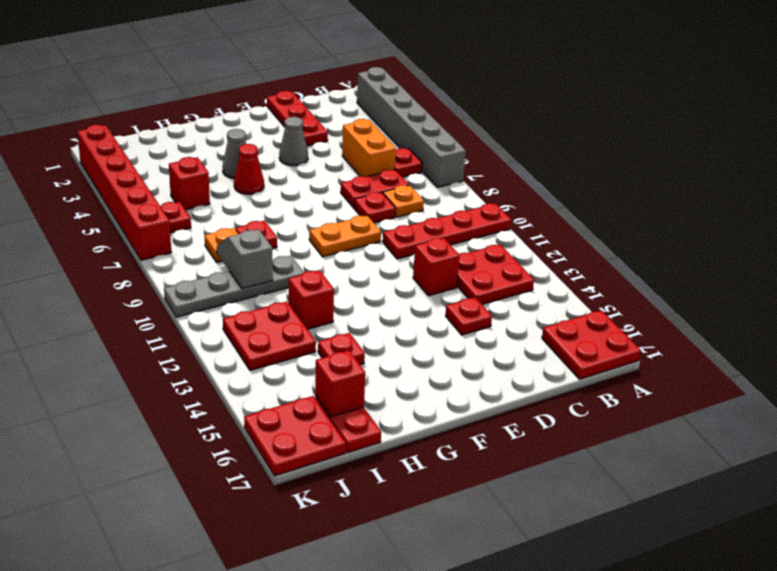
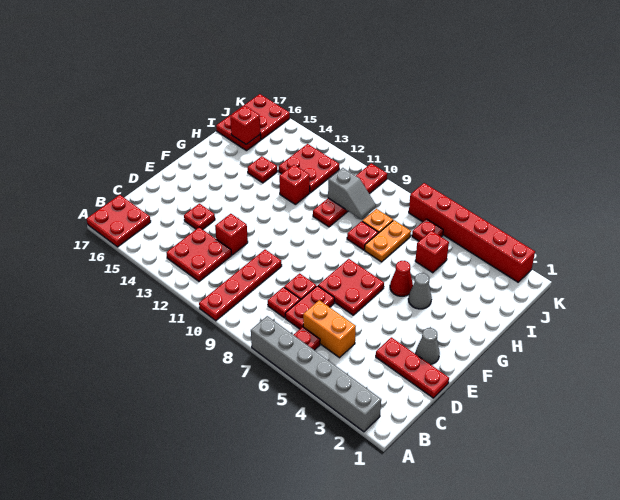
orange 1x1 plate [383,185,424,217] -> red 1x1 plate [268,287,300,318]
grey 1x1 cone [279,117,308,166] -> grey 1x1 cone moved to [416,328,440,365]
none -> red 2x2 plate [318,259,384,315]
orange 1x2 plate [309,216,381,257] -> orange 1x2 plate moved to [365,220,411,262]
grey 1x4 plate [164,256,304,317] -> red 1x4 plate [313,163,387,227]

